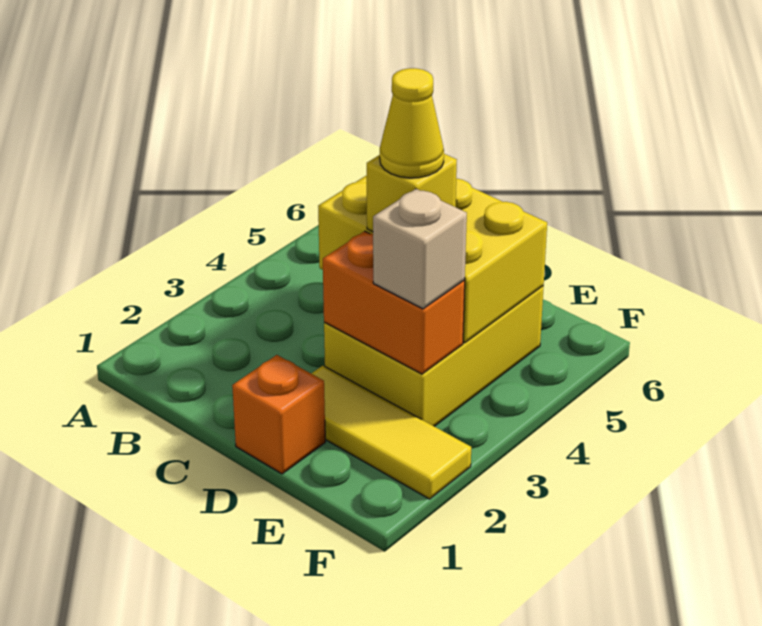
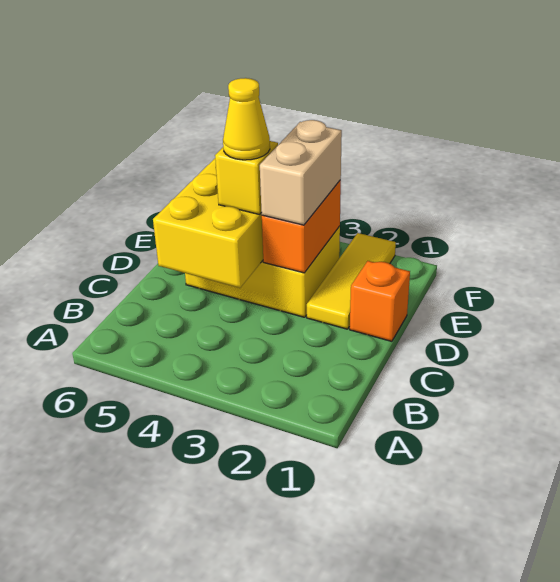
tan 1x1 brick [373,189,467,309] -> tan 1x2 brick [260,120,342,225]

